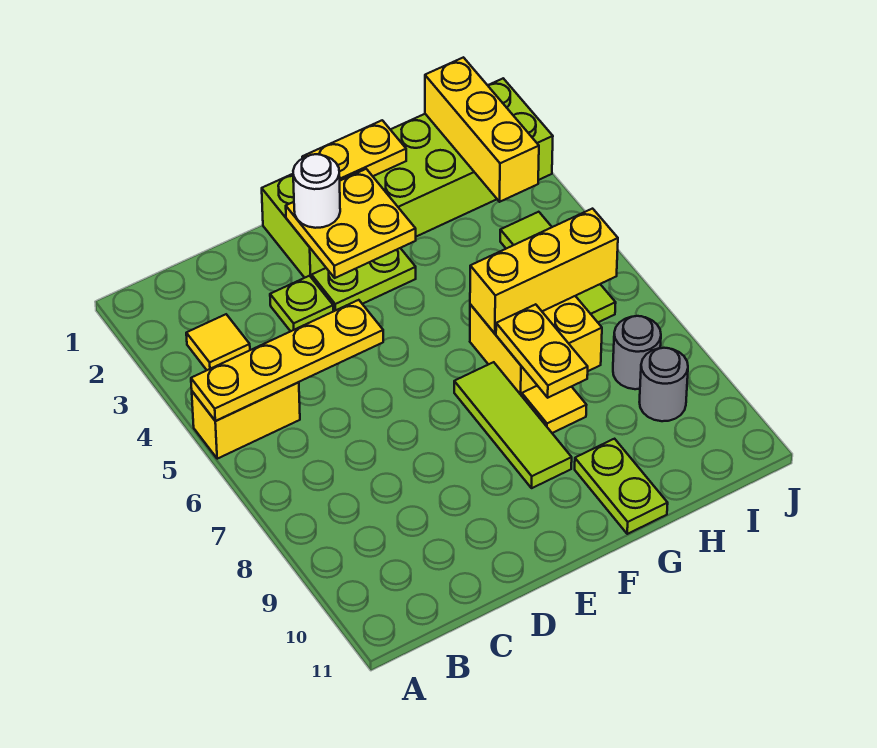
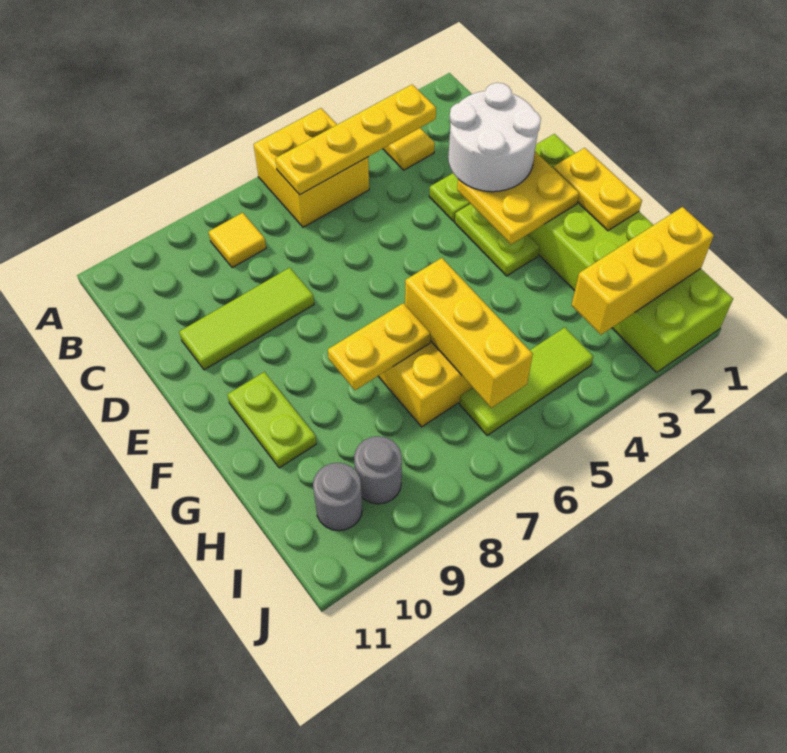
yellow 1x2 brick [192,382,300,459] -> yellow 2x2 brick [254,108,369,227]
yellow 1x4 plate [191,300,383,421] -> yellow 1x4 plate turned to [275,85,436,195]
white 1x1 round brick [293,154,340,228] -> white 2x2 round brick [448,83,541,192]
lime 1x3 tile [454,362,572,488] -> lime 1x3 tile moved to [179,268,314,370]
yellow 1x1 tile [522,386,586,433] -> yellow 1x1 tile moved to [209,213,266,268]
lime 1x2 plate [575,439,668,534] -> lime 1x2 plate turned to [227,372,316,468]
grey 1x1 round brick [613,316,661,389] -> grey 1x1 round brick moved to [313,463,362,531]

